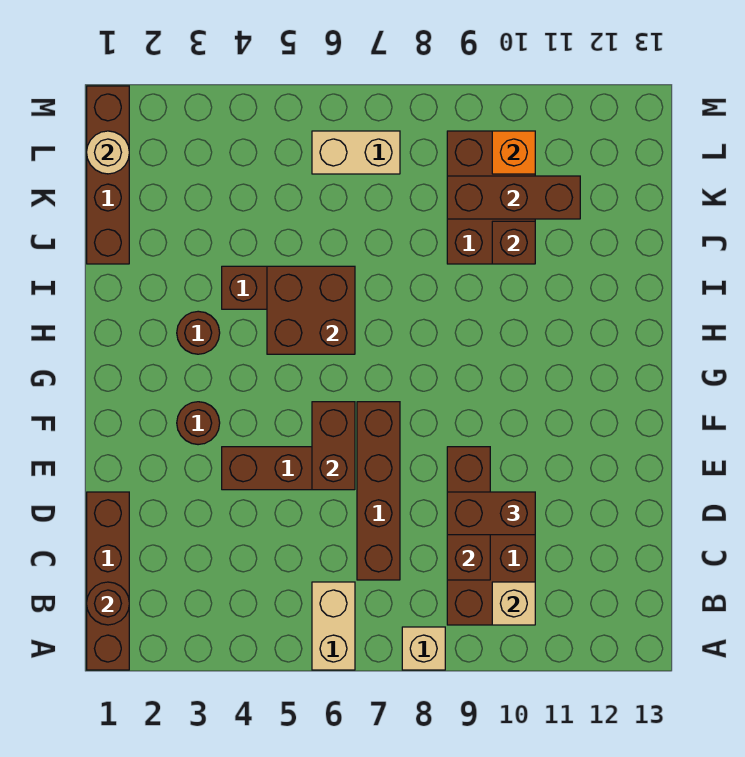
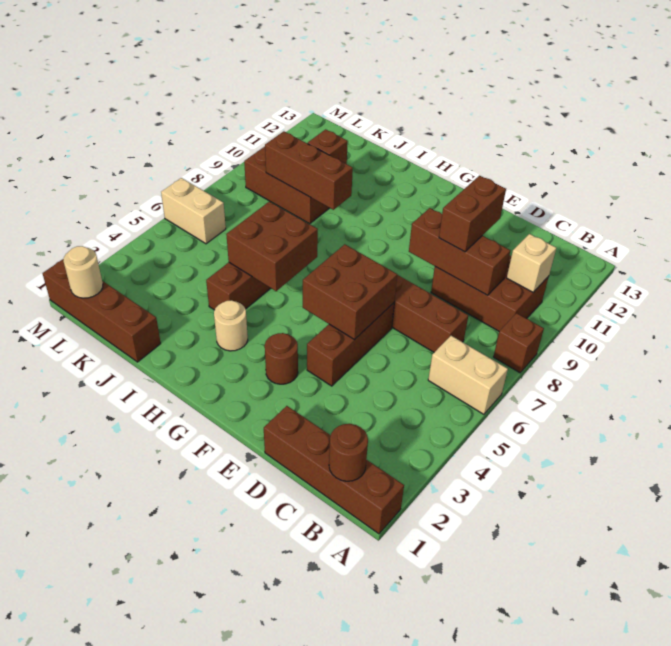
tan 1x1 brick [402,627,445,670] -> brown 1x1 brick [494,313,544,373]
brown 1x2 brick [312,402,355,490] -> brown 2x2 brick [303,244,397,340]
brown 1x1 round brick [177,311,220,354] -> tan 1x1 round brick [214,300,248,351]
brown 1x3 brick [447,176,580,219] -> brown 1x3 brick turned to [265,131,353,210]
tan 1x2 brick [312,131,400,174] -> tan 1x2 brick turned to [161,178,226,244]
orange 1x1 brick [492,131,535,174] -> none

